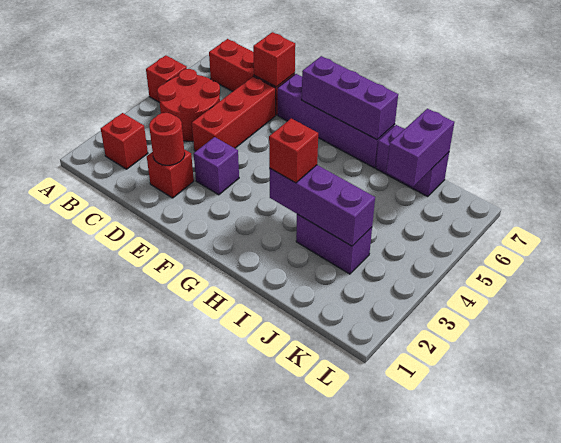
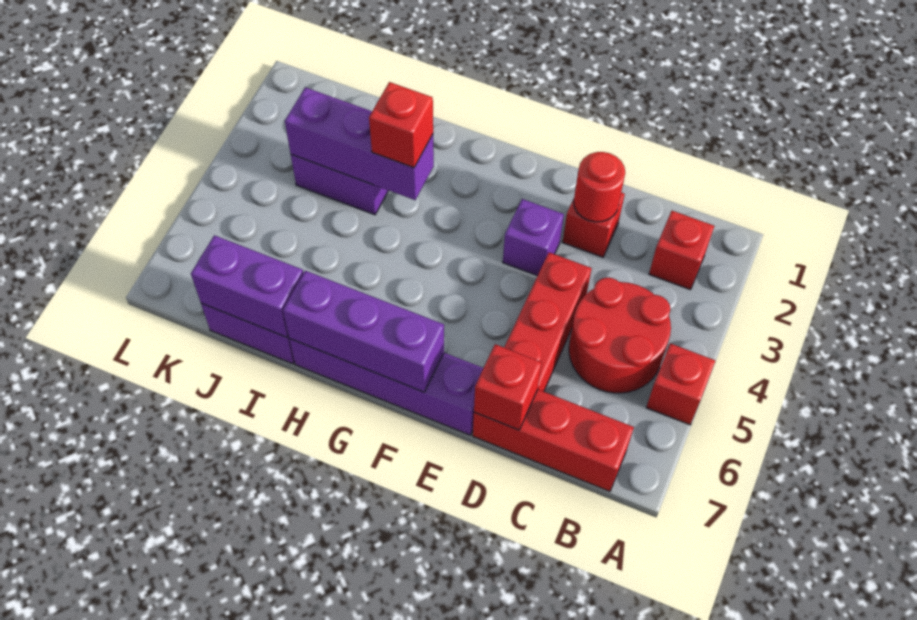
purple 1x2 brick [387,109,454,186] -> purple 1x2 brick turned to [191,235,303,337]

